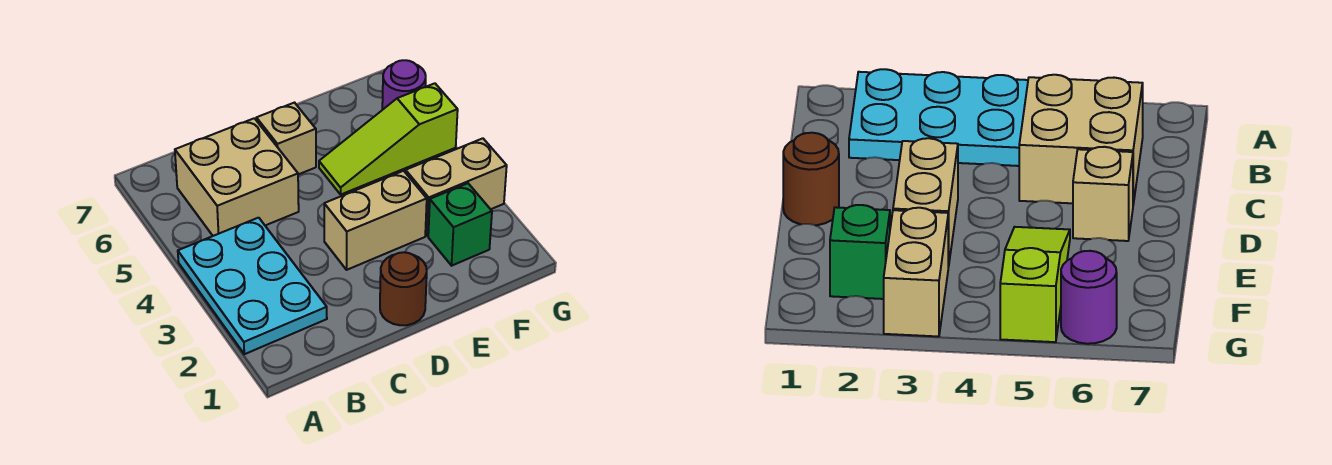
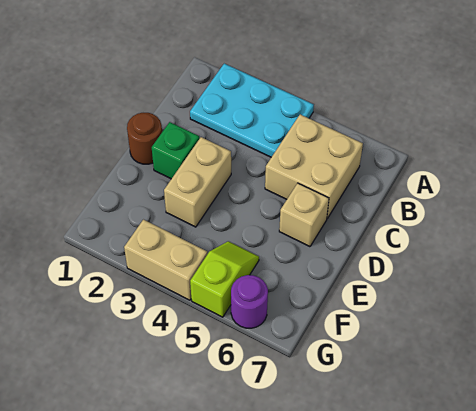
lime 1x3 slope [319,83,458,194] -> lime 1x2 slope [190,241,259,317]
green 1x1 brick [428,183,492,266] -> green 1x1 brick moved to [152,122,200,179]
tan 1x2 brick [406,138,507,236] -> tan 1x2 brick turned to [124,220,207,300]

